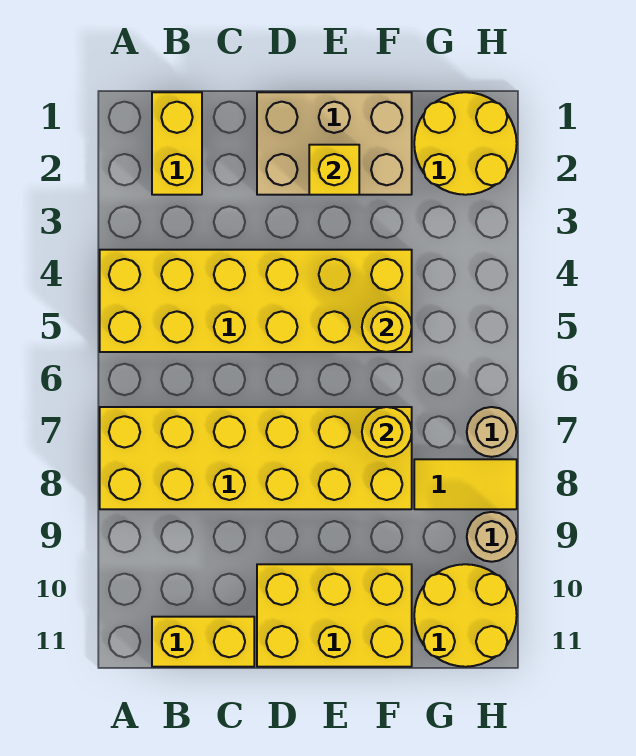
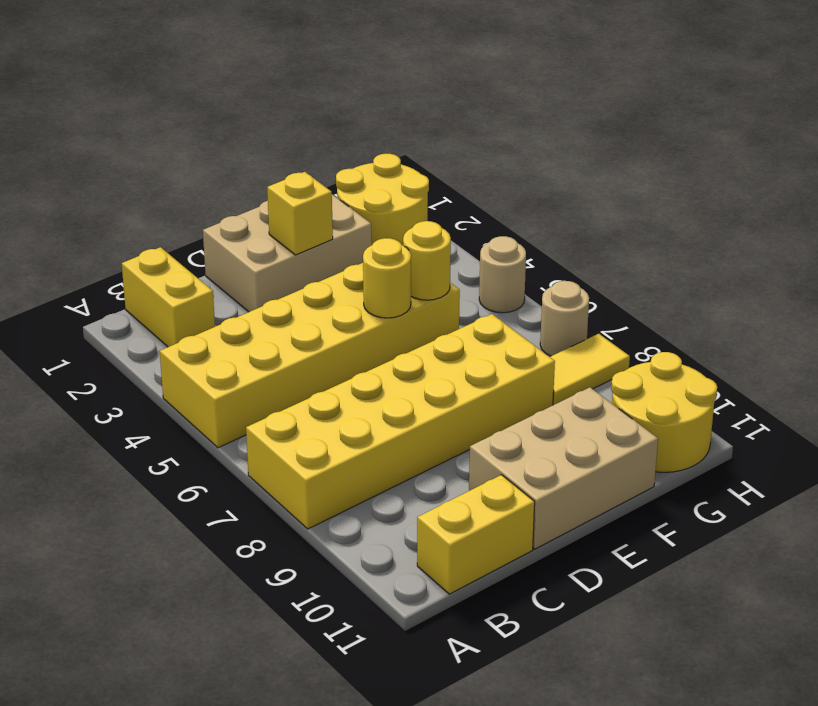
yellow 2x3 brick [257,564,412,667] -> tan 2x3 brick [469,387,658,549]
yellow 1x1 round brick [362,407,412,457] -> yellow 1x1 round brick moved to [363,238,411,318]
tan 1x1 round brick [467,512,517,562] -> tan 1x1 round brick moved to [479,236,526,313]

